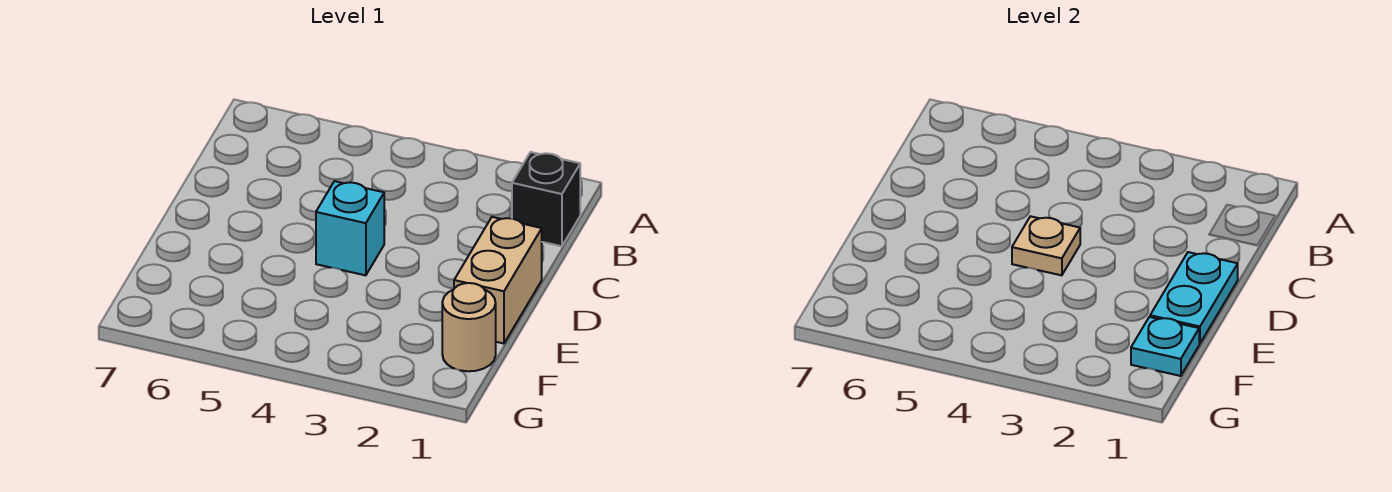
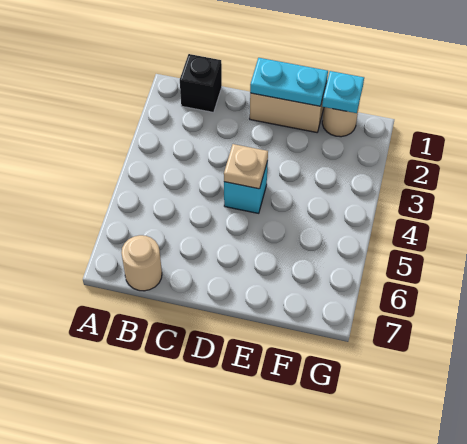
none -> tan 1x1 round brick [121,235,162,291]

